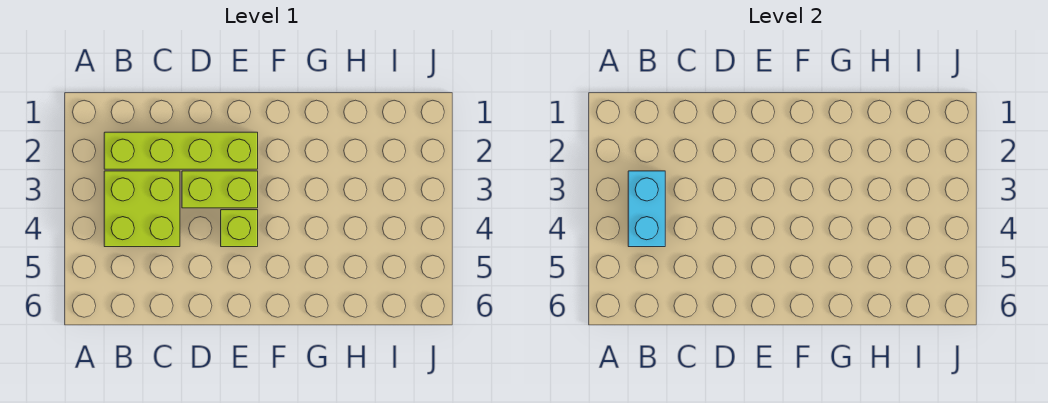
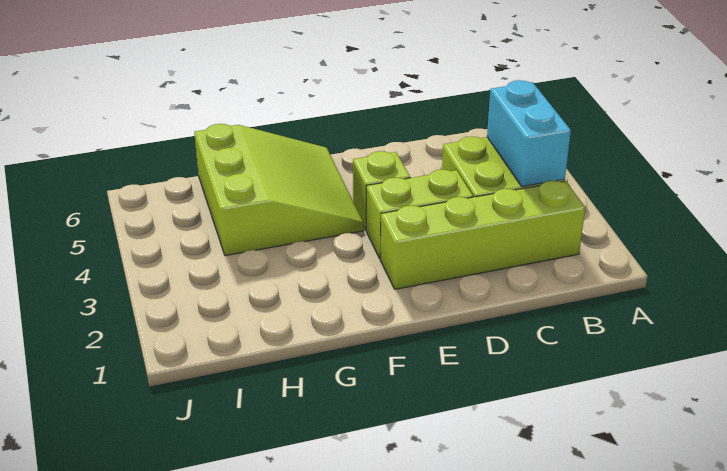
none -> lime 3x3 slope [194,124,364,256]

